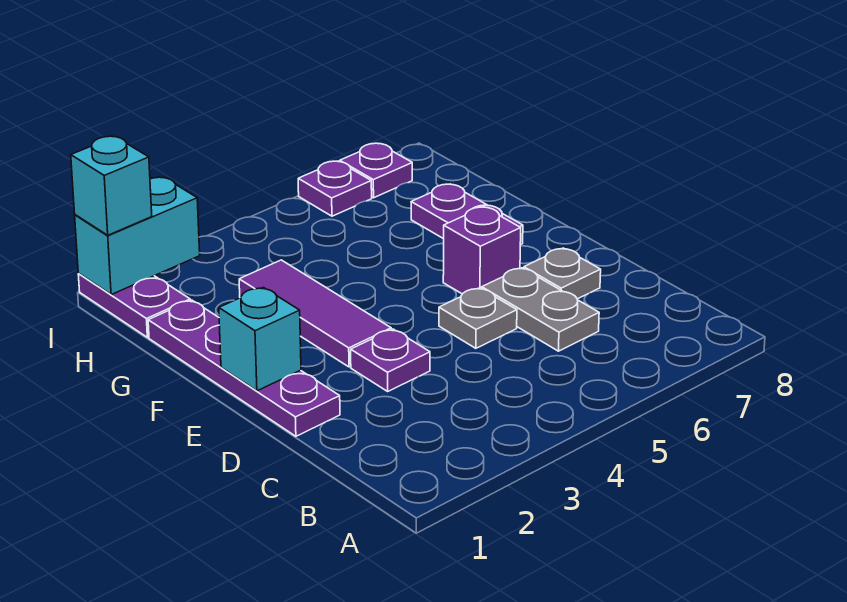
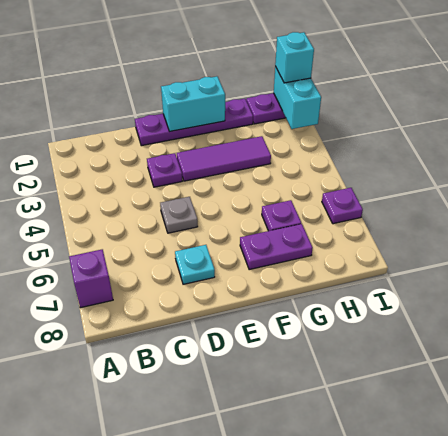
grey 1x2 plate [482,268,599,351] -> none
grey 1x1 plate [524,248,601,299] -> cyan 1x1 plate [175,245,215,284]
cyan 1x1 brick [219,287,301,391] -> cyan 1x2 brick [161,76,225,131]
purple 1x1 brick [443,207,521,294] -> purple 1x1 brick moved to [69,249,113,308]
purple 1x1 plate [340,143,412,198] -> purple 1x1 plate moved to [262,200,301,231]

